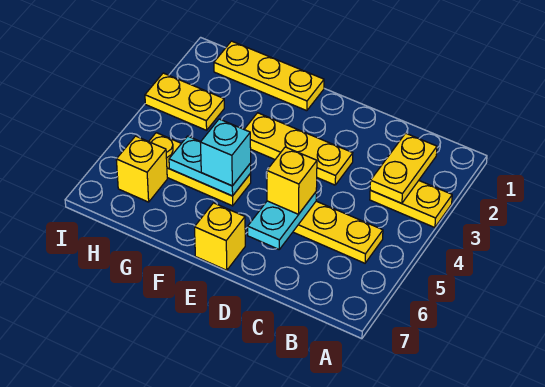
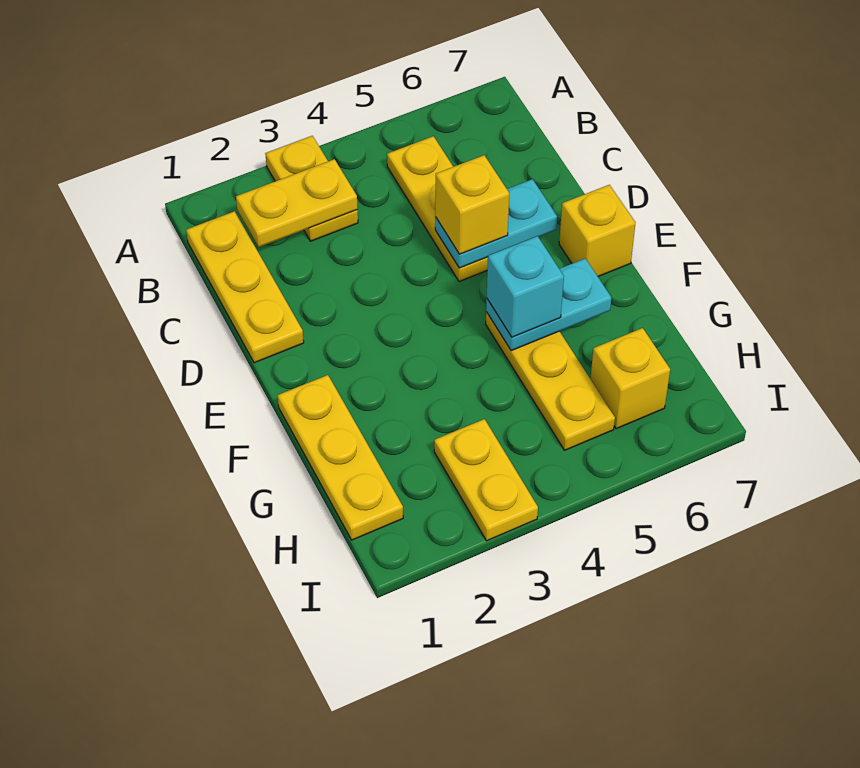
yellow 1x3 plate [244,113,353,185] -> yellow 1x3 plate moved to [186,211,304,363]
cyan 1x2 plate [169,136,251,196] -> cyan 1x2 plate turned to [486,258,611,351]

